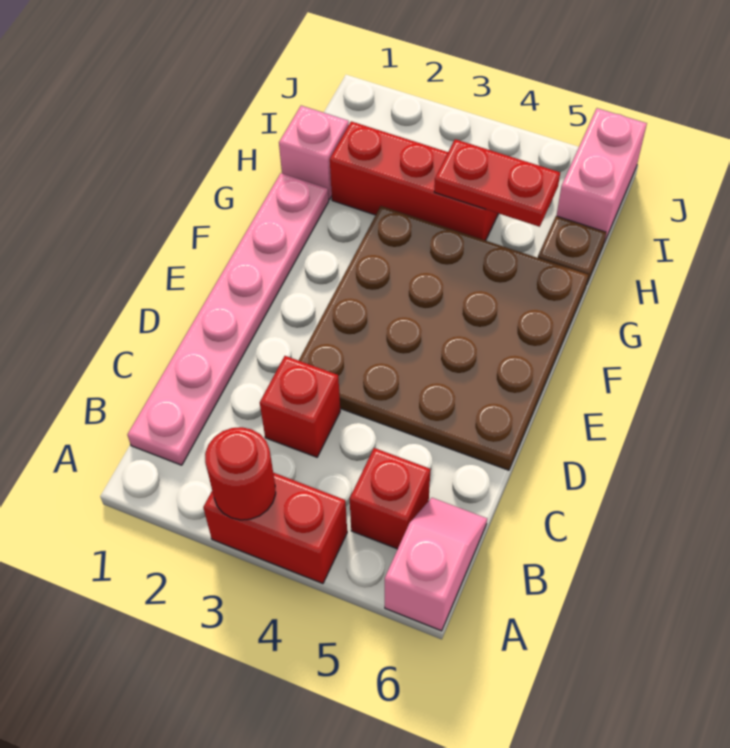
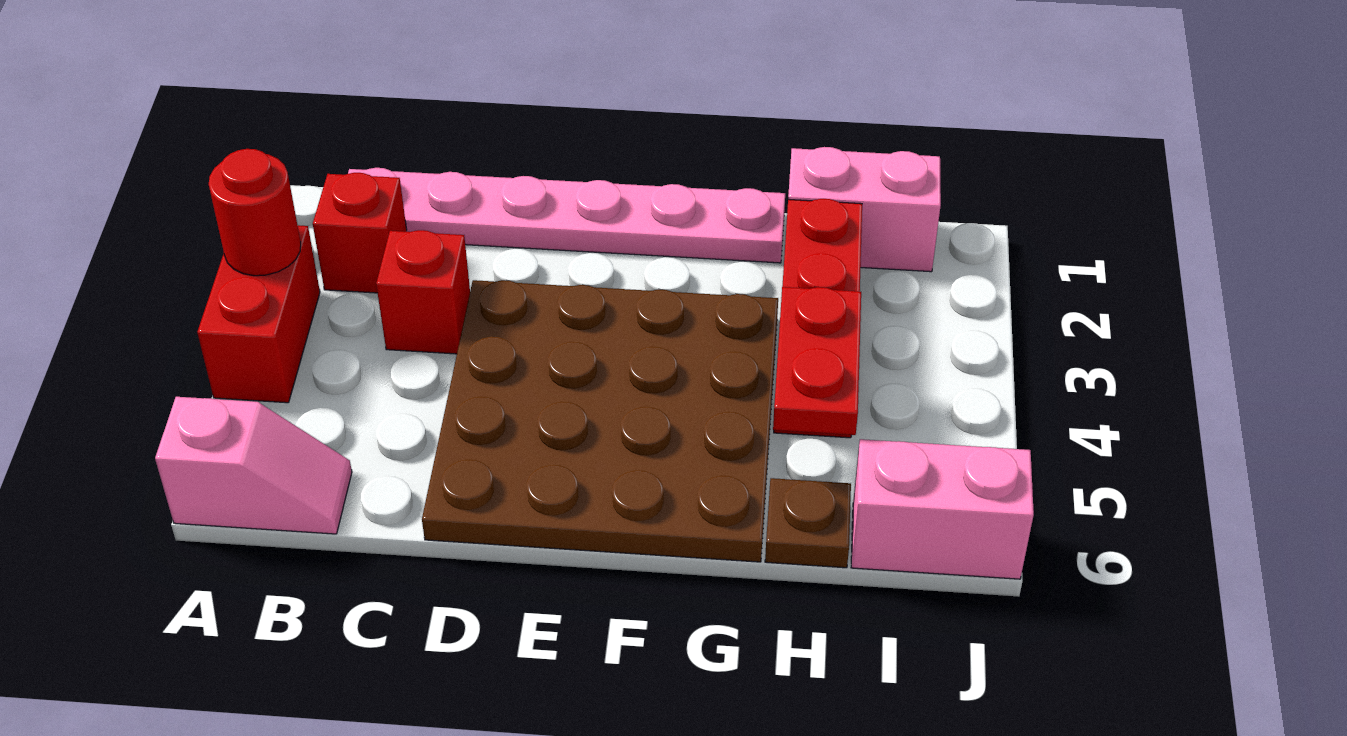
red 1x1 brick [350,448,430,549] -> red 1x1 brick moved to [313,173,407,293]
pink 1x1 brick [279,106,349,200] -> pink 1x2 brick [788,147,941,272]

